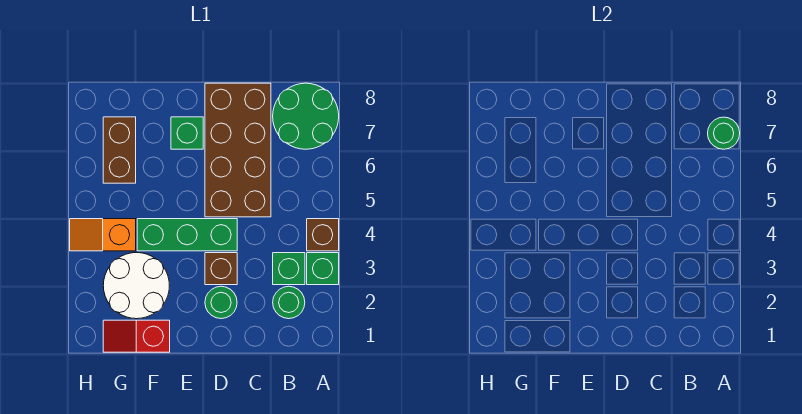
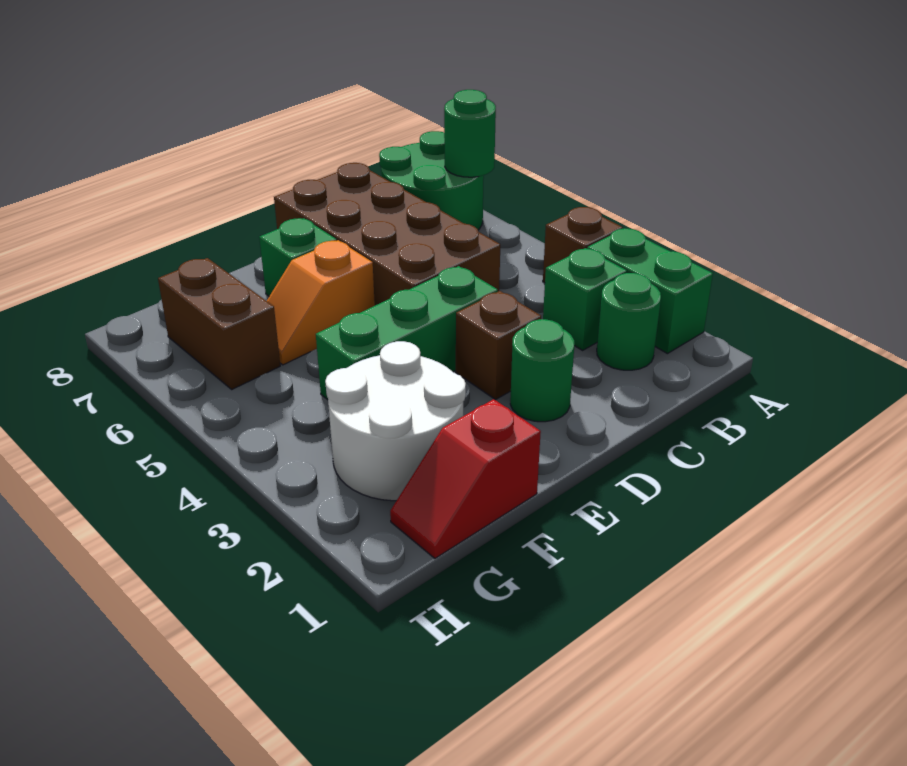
green 1x1 brick [307,253,339,285] -> green 1x2 brick [587,229,713,354]
orange 1x2 slope [70,219,136,251] -> orange 1x2 slope moved to [267,240,375,365]

